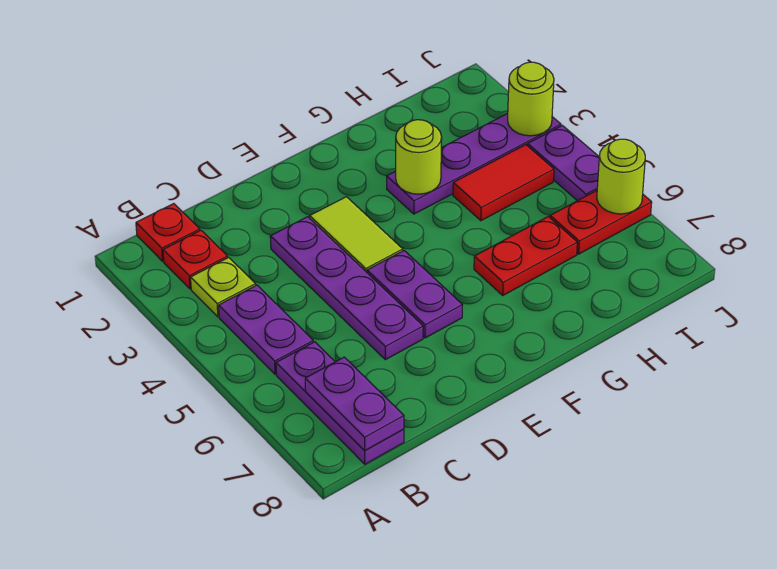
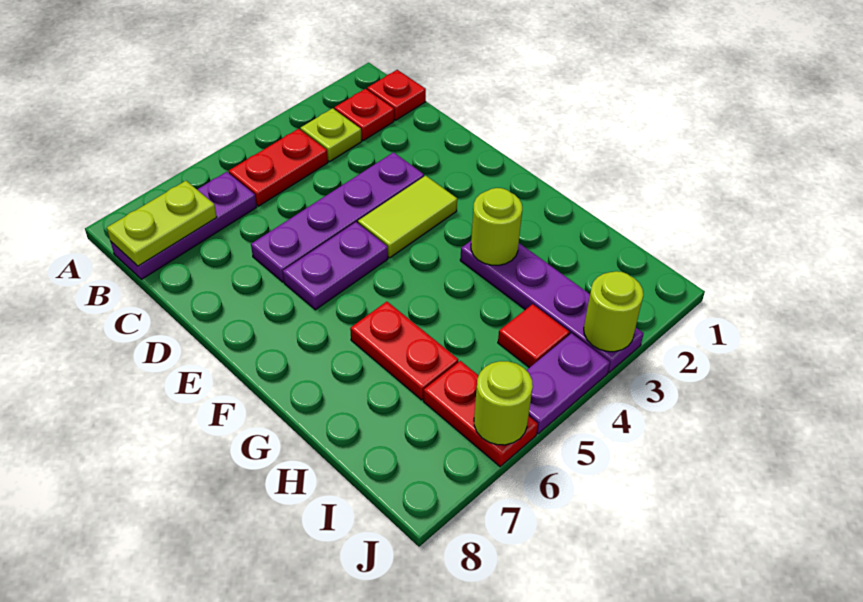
purple 1x2 plate [219,285,313,374] -> red 1x2 plate [229,129,328,206]
purple 1x2 plate [305,357,404,451] -> lime 1x2 plate [107,181,217,266]
red 1x2 tile [453,145,554,221] -> red 1x1 tile [498,304,570,368]

